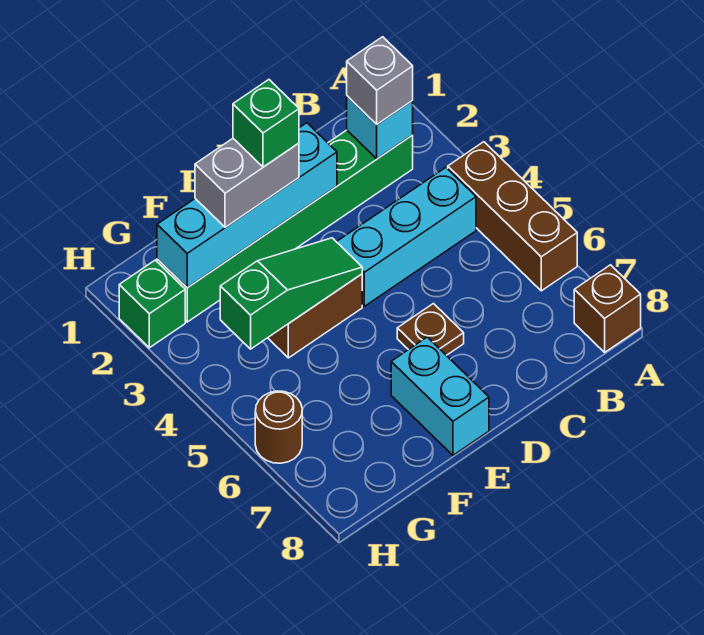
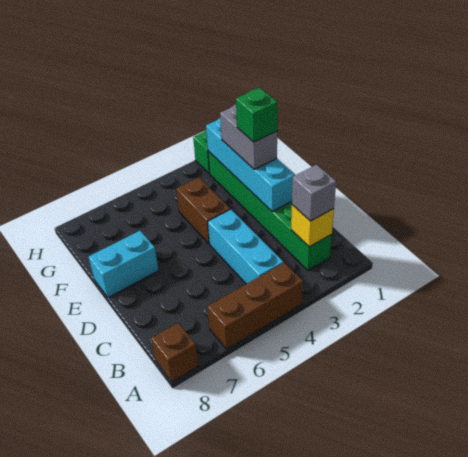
cyan 1x1 brick [347,96,413,159] -> yellow 1x1 brick [291,205,334,247]
brown 1x1 plate [397,304,464,355] -> none
green 1x3 slope [220,238,362,349] -> none
brown 1x1 round brick [255,391,302,463] -> none

